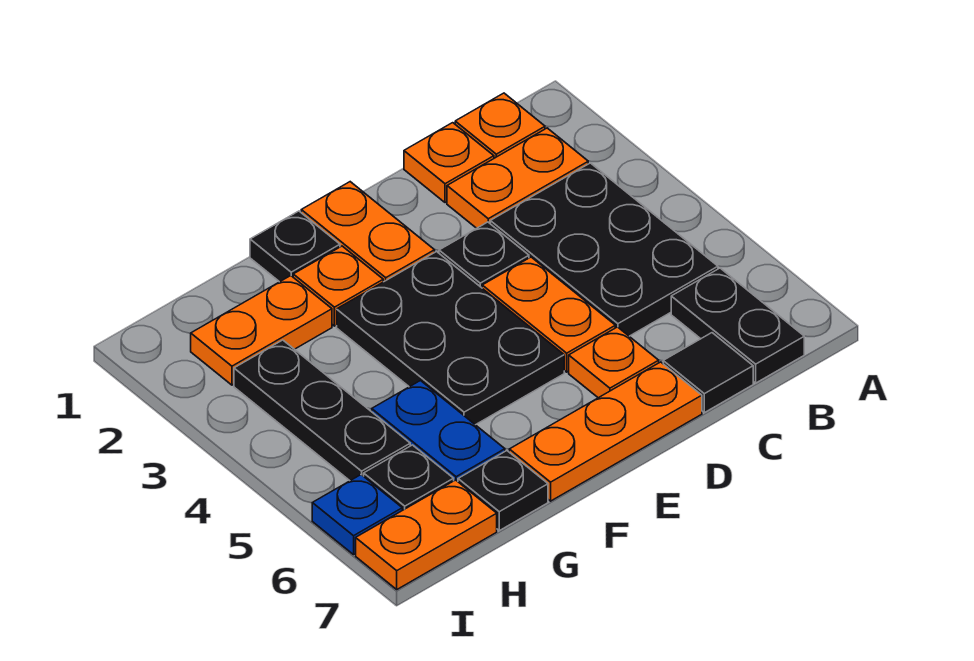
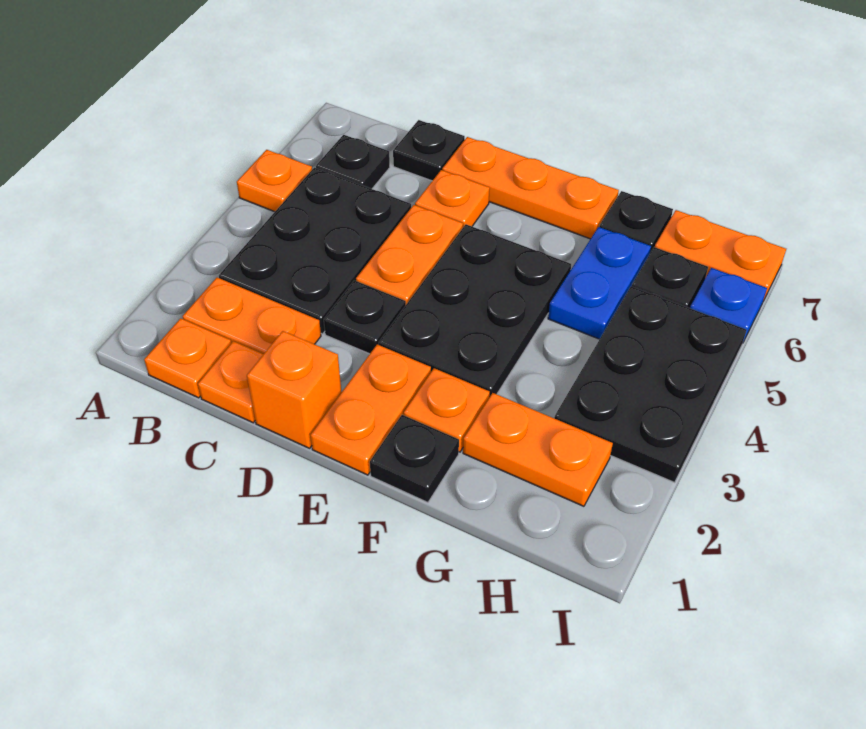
none -> orange 1x1 plate [237,150,312,212]
black 1x2 plate [671,268,804,383] -> black 1x1 plate [316,135,390,189]
black 1x1 tile [663,333,753,413] -> black 1x1 plate [393,120,465,181]
none -> orange 1x1 brick [247,331,342,448]
black 1x3 plate [234,340,410,481] -> black 2x3 plate [554,286,747,483]

